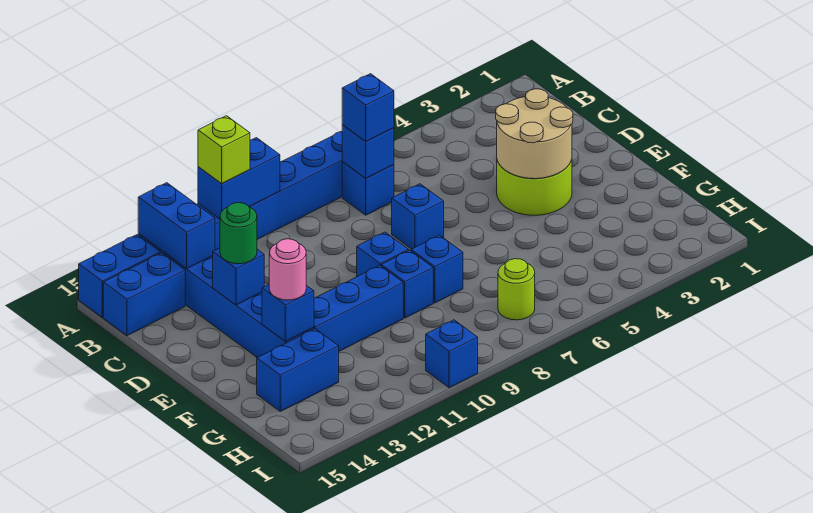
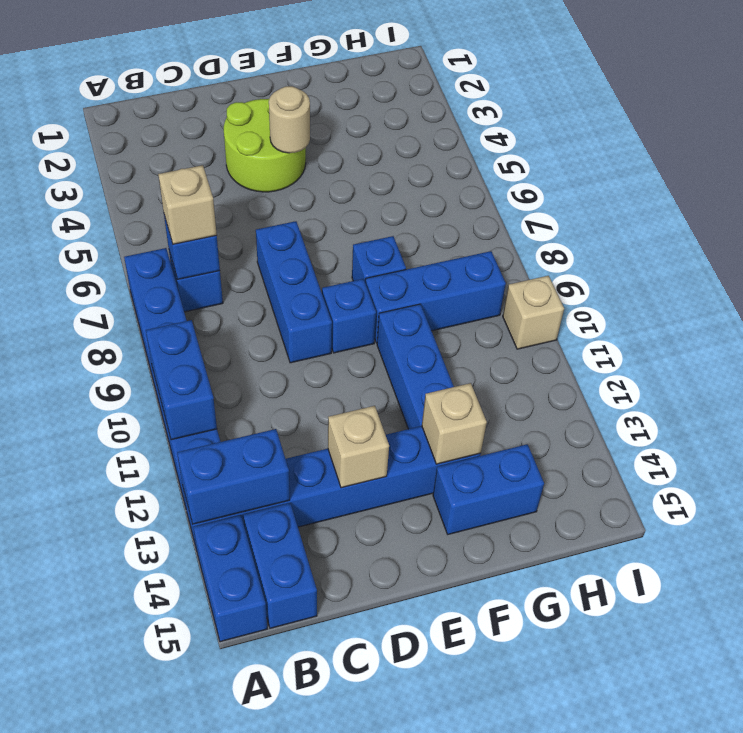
lime 1x1 brick [198,116,250,184] -> none
blue 1x1 brick [342,74,394,142] -> tan 1x1 brick [158,165,217,244]
tan 2x2 round brick [496,89,573,179] -> tan 1x1 round brick [269,86,310,153]
blue 1x1 brick [392,184,444,249] -> blue 1x3 brick [256,221,332,363]
blue 1x1 brick [213,248,264,305] -> tan 1x1 brick [328,406,389,488]
green 1x1 round brick [220,203,257,264] -> none
blue 1x1 brick [381,250,433,318] -> blue 1x3 brick [366,251,506,343]
blue 1x1 brick [262,284,314,342] -> tan 1x1 brick [422,383,487,464]
pink 1x1 round brick [269,239,306,300] -> none
blue 1x2 brick [257,329,339,411] -> blue 1x2 brick turned to [433,444,544,534]
lime 1x1 round brick [498,259,535,320] -> none
blue 1x1 brick [426,320,478,388] -> tan 1x1 brick [503,276,564,349]

